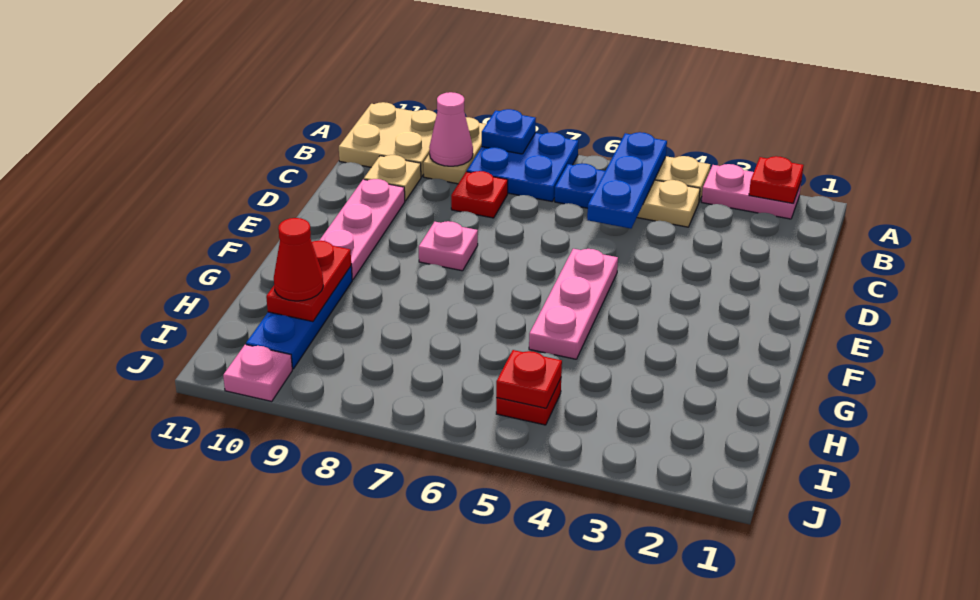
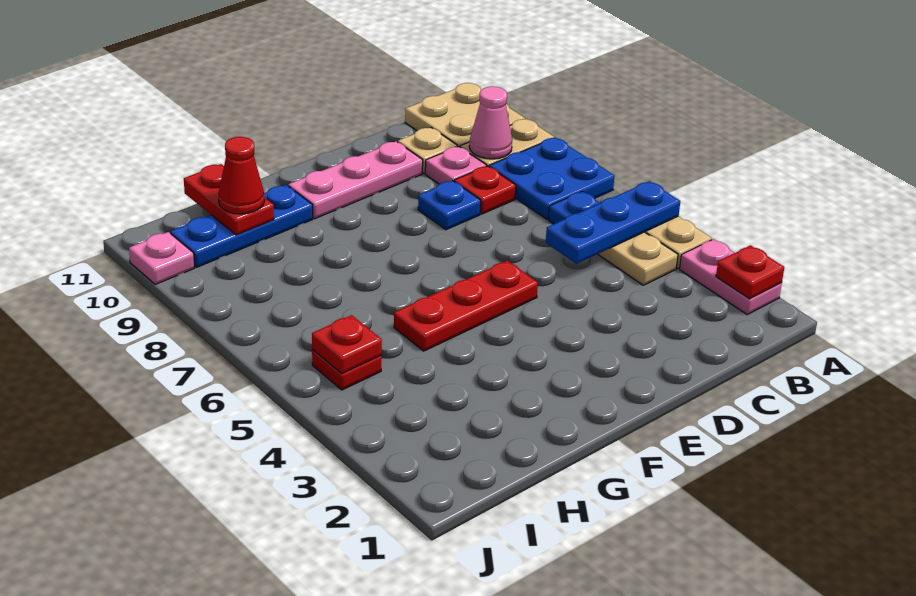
blue 1x1 plate [482,109,536,154] -> blue 1x1 plate moved to [418,181,481,230]
pink 1x3 plate [529,249,618,359] -> red 1x3 plate [394,261,538,351]
pink 1x1 plate [419,221,478,271] -> pink 1x1 plate moved to [425,147,486,184]
red 1x2 plate [266,241,351,322] -> red 1x2 plate turned to [184,164,274,235]

